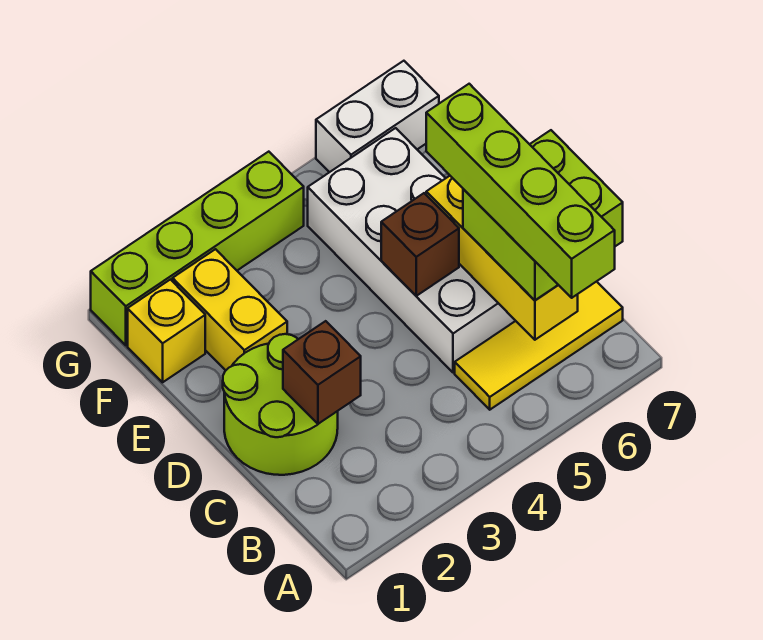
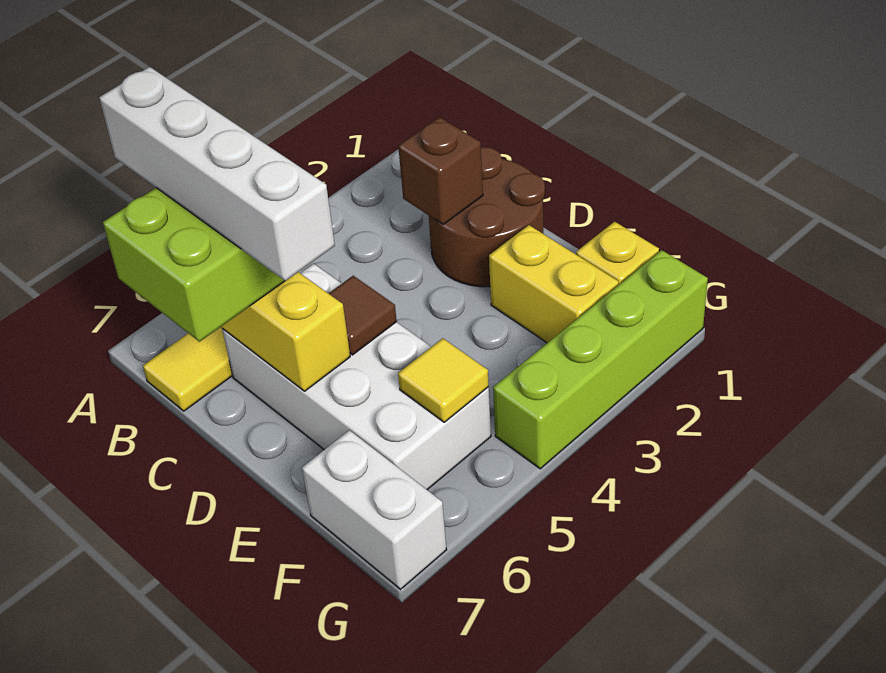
lime 1x4 brick [426,84,615,298] -> white 1x4 brick [99,67,335,281]
lime 2x2 round brick [223,334,338,475] -> brown 2x2 round brick [429,147,545,287]
brown 1x1 brick [381,193,459,296] -> brown 1x1 tile [329,276,397,355]
none -> yellow 1x1 tile [398,338,489,422]
white 1x2 brick [316,61,439,172] -> white 1x2 brick turned to [302,430,447,589]

